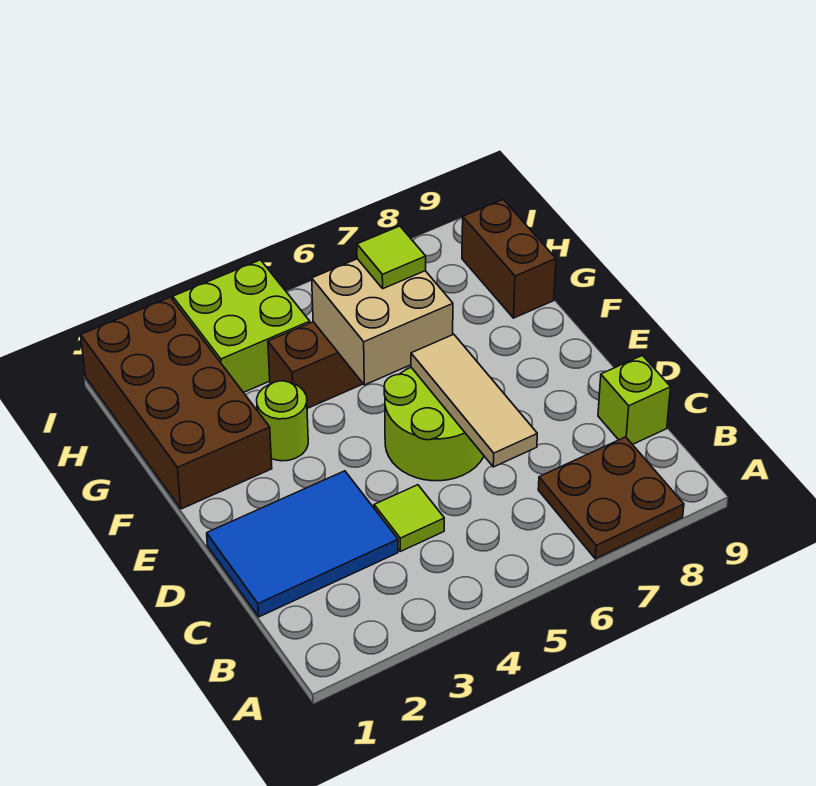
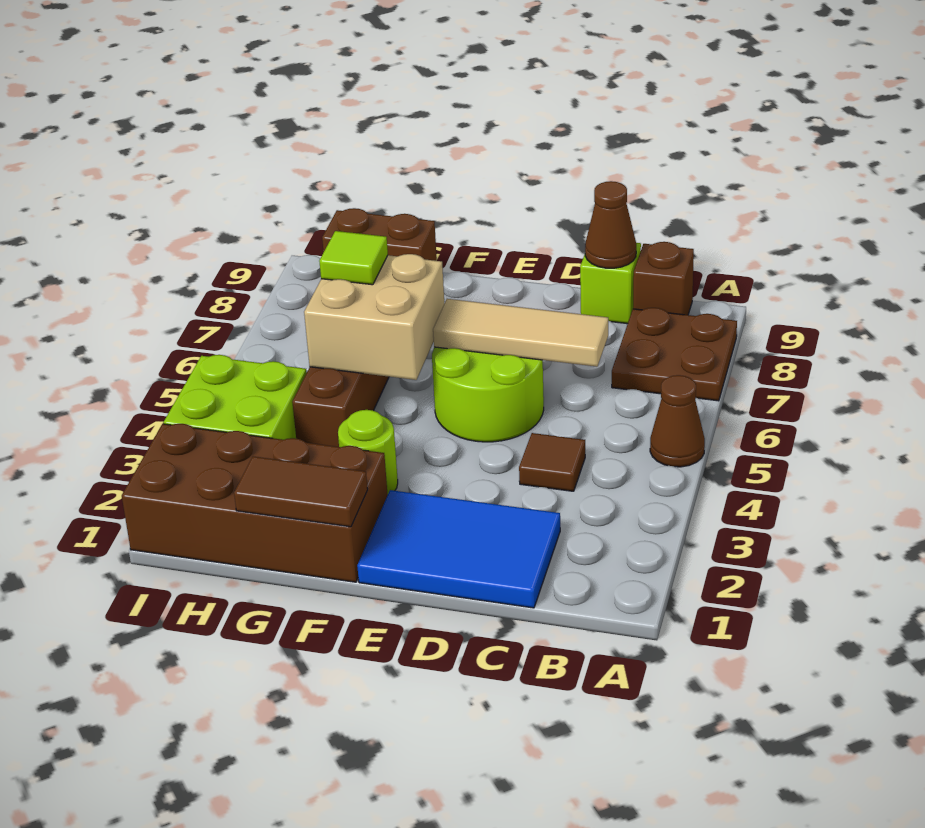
none -> brown 1x1 cone [650,375,705,467]
none -> brown 1x1 brick [633,242,694,315]
blue 2x3 tile [207,471,398,617] -> blue 2x3 tile turned to [357,490,560,608]
lime 1x1 tile [374,485,444,551] -> brown 1x1 tile [519,433,585,491]
none -> brown 1x1 cone [585,181,636,268]
none -> brown 1x2 tile [234,457,368,527]

